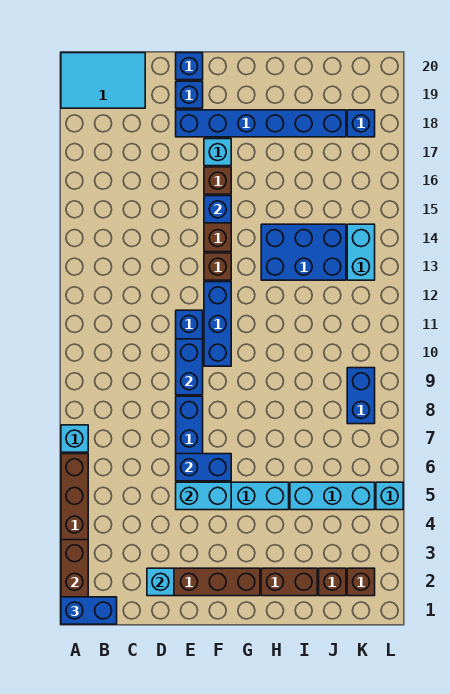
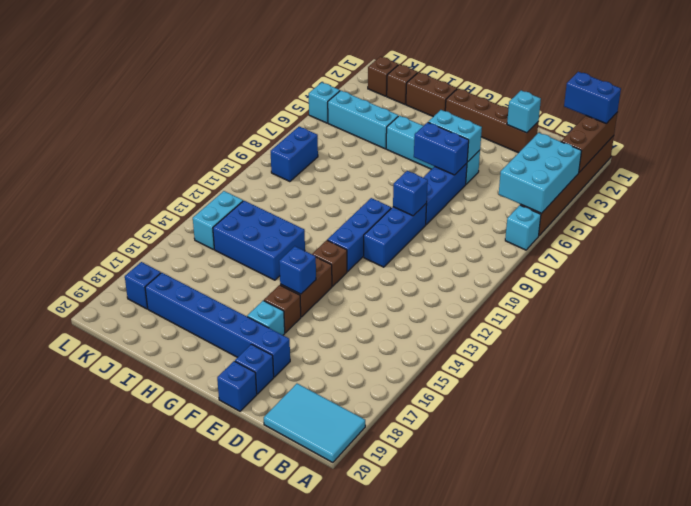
none -> cyan 2x3 brick [499,133,581,213]
blue 1x2 brick [176,339,203,395] -> blue 1x1 brick [393,171,428,216]

